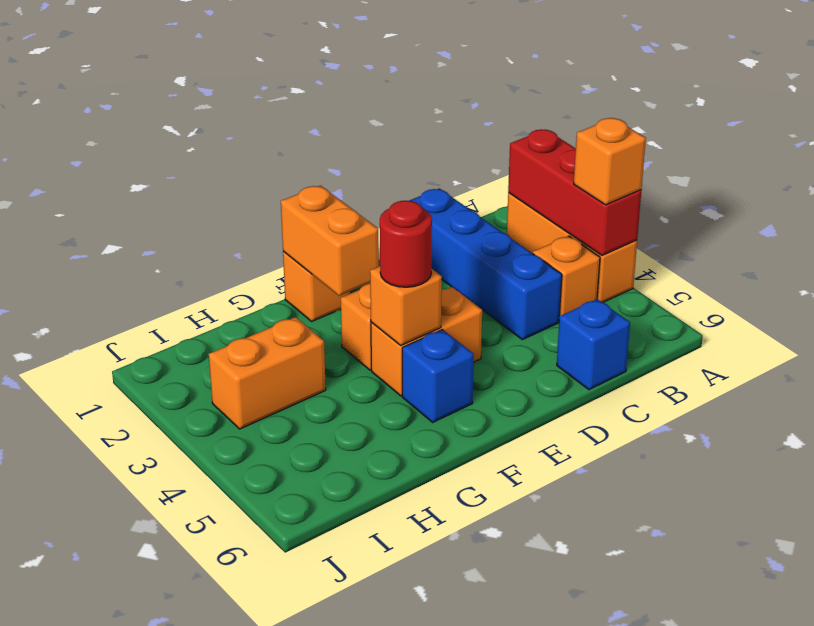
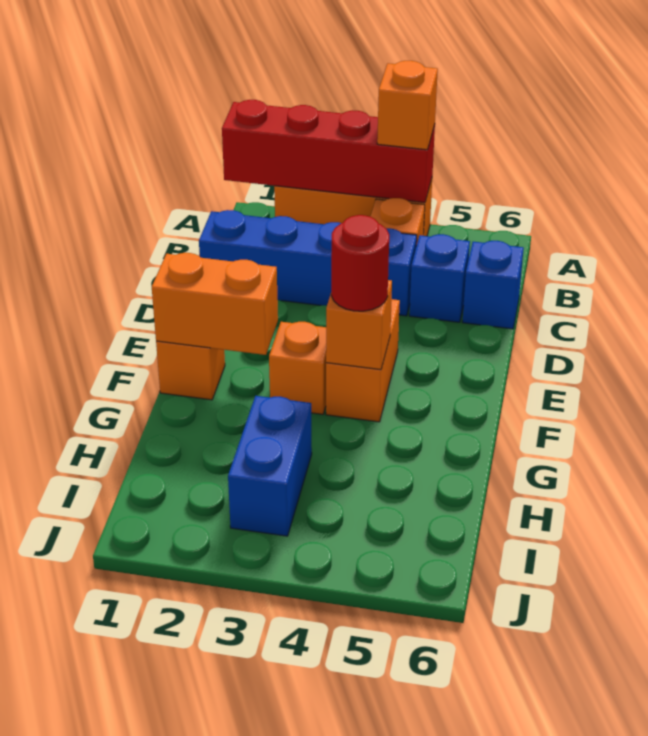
red 1x3 brick [508,129,641,256] -> red 1x4 brick [222,100,435,203]
blue 1x1 brick [402,330,474,422] -> blue 1x1 brick moved to [409,234,470,322]
orange 1x2 brick [209,317,326,429] -> blue 1x2 brick [228,396,312,536]

